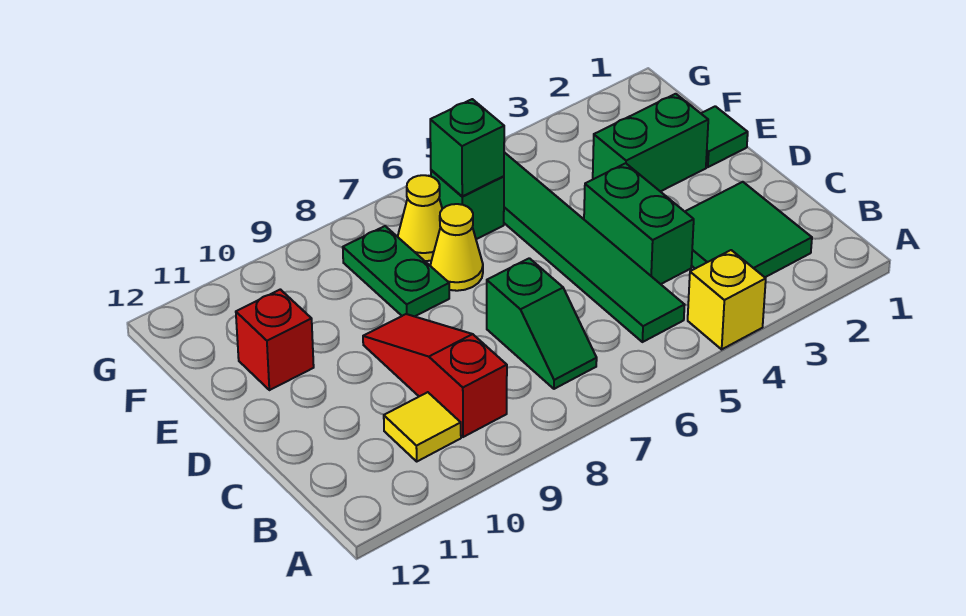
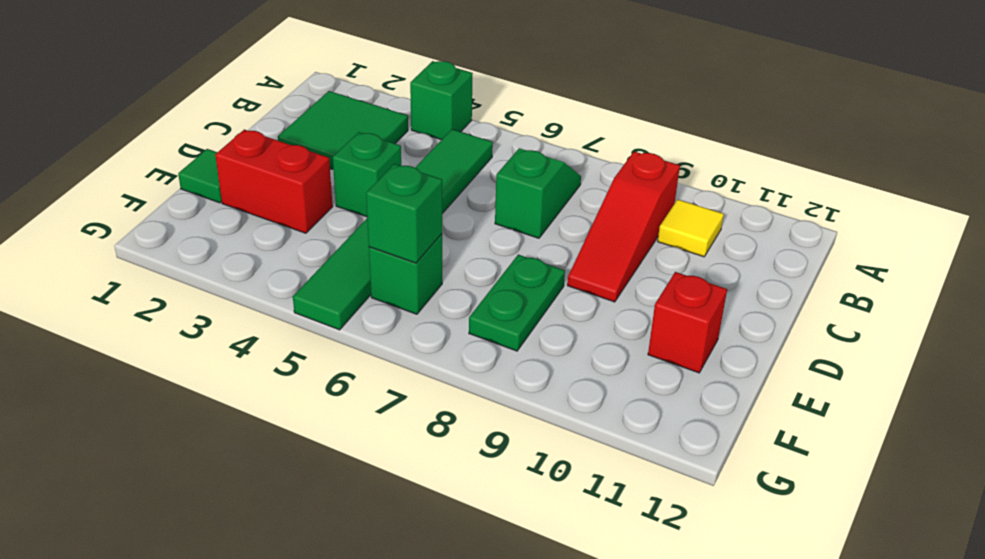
yellow 1x1 brick [688,250,766,349] -> green 1x1 brick [410,61,473,140]
green 1x2 brick [584,163,694,284] -> green 1x1 brick [333,132,401,217]
green 1x2 brick [593,94,708,192] -> red 1x2 brick [215,130,333,233]
yellow 1x1 cone [430,204,483,291] -> none
yellow 1x1 cone [398,175,442,261] -> none

